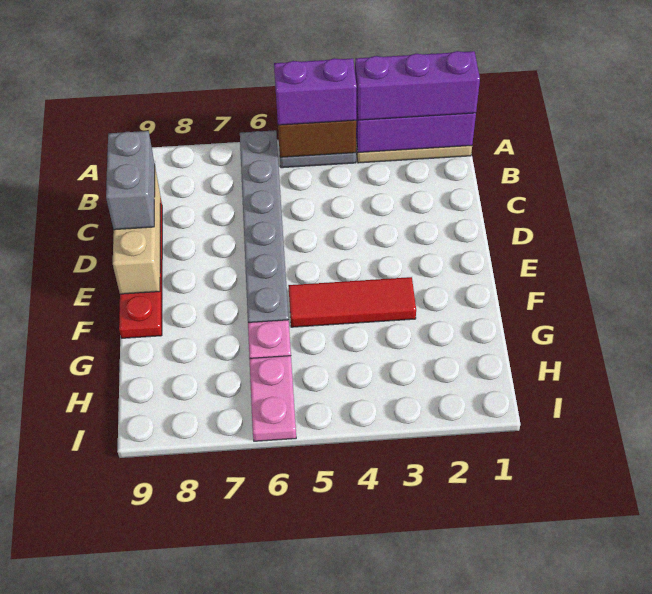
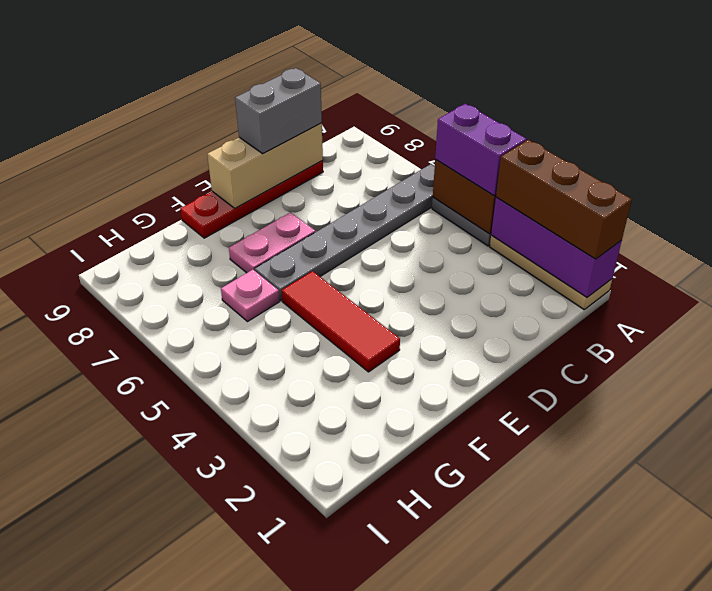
purple 1x3 brick [355,51,480,120] -> brown 1x3 brick [496,140,632,259]
pink 1x2 plate [249,356,296,441] -> pink 1x2 plate moved to [229,212,316,273]

